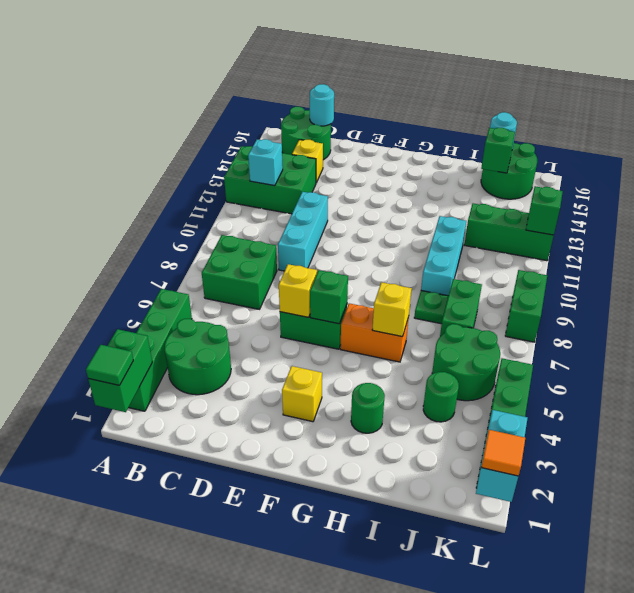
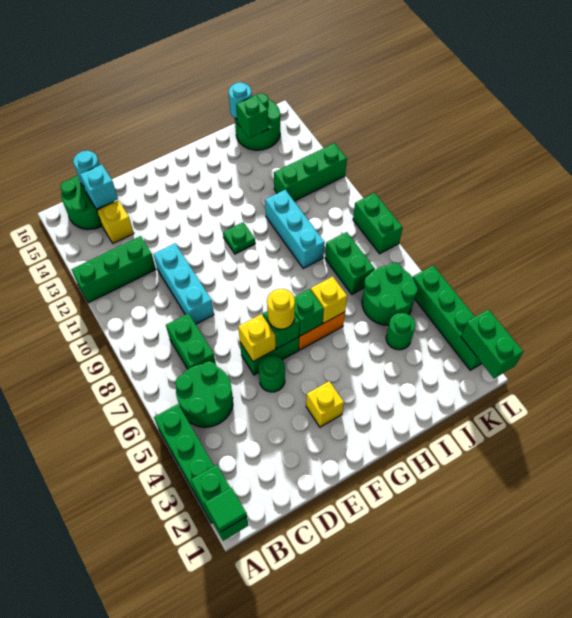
green 2x3 brick [224,146,316,214] -> green 1x3 brick [71,236,156,303]
green 2x2 round brick [165,319,231,395] -> green 2x2 round brick moved to [175,362,233,427]
green 2x2 brick [202,235,277,309] -> green 1x2 brick [166,313,216,369]
cyan 1x1 brick [248,139,283,186] -> cyan 1x1 brick moved to [80,165,118,209]
none -> yellow 1x1 round brick [267,289,295,329]
green 1x1 round brick [351,383,385,433] -> green 1x1 round brick moved to [259,355,285,392]
green 1x1 plate [414,291,448,324] -> green 1x1 plate moved to [223,222,255,254]
cyan 1x2 brick [476,410,527,502] -> green 1x2 brick [461,310,523,378]
orange 1x1 tile [481,430,525,476] -> none
green 1x1 brick [526,186,563,235] -> green 1x1 brick moved to [294,289,324,336]

